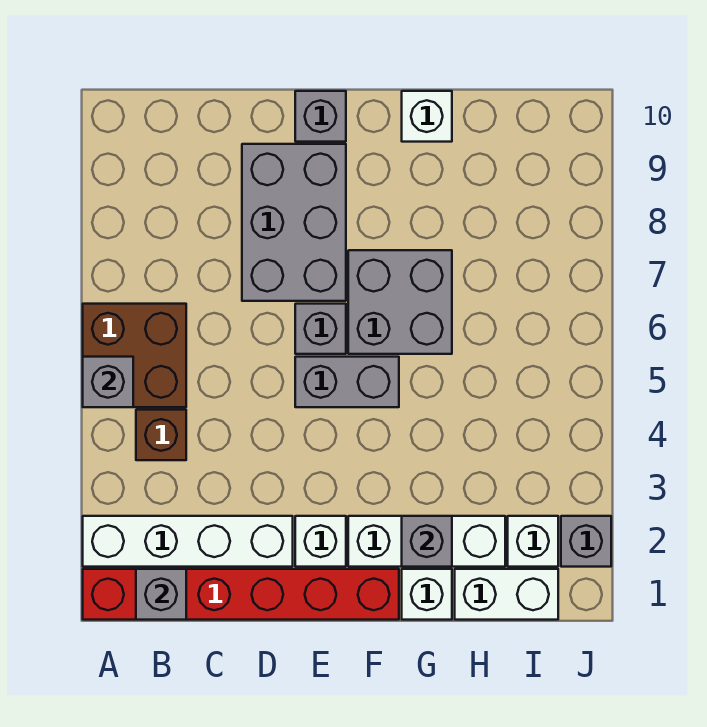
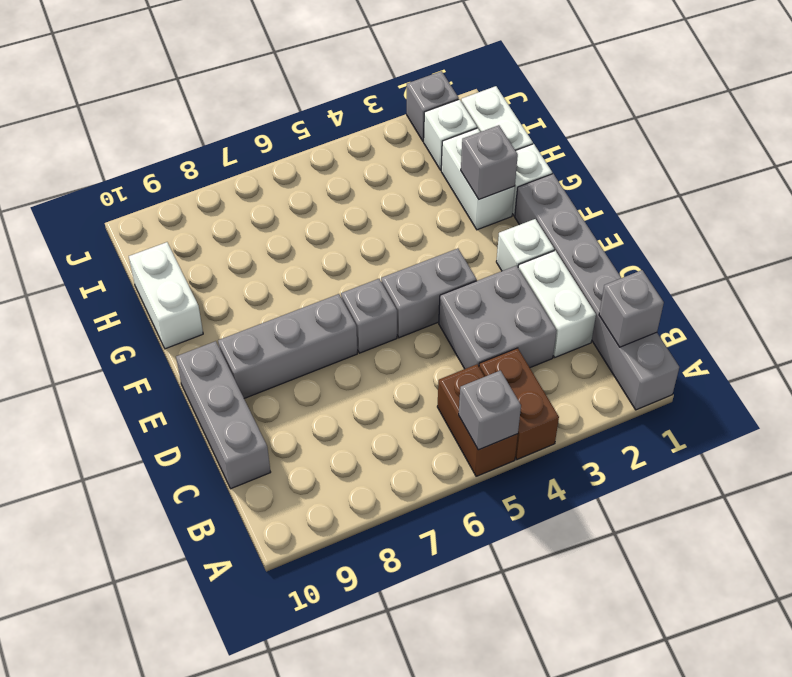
red 1x6 brick [83,569,399,620] -> grey 1x6 brick [515,174,679,410]
white 1x4 brick [83,516,293,567] -> white 1x2 brick [518,251,596,357]
brown 2x2 brick [83,304,186,407] -> brown 1x2 brick [437,364,518,476]
brown 1x1 brick [136,410,186,460] -> brown 1x2 brick [479,348,559,459]
grey 2x3 brick [242,144,346,301] -> grey 1x3 brick [218,294,357,398]
grey 1x2 brick [295,357,399,407] -> grey 1x2 brick turned to [381,249,477,338]
grey 1x1 brick [295,91,346,142] -> grey 1x3 brick [176,341,271,489]
white 1x3 brick [348,516,505,567] -> white 1x2 brick [441,128,515,230]
grey 2x2 brick [348,250,452,354] -> grey 2x2 brick moved to [439,266,557,369]
white 1x1 brick [402,91,452,142] -> white 1x2 brick [129,242,203,349]

